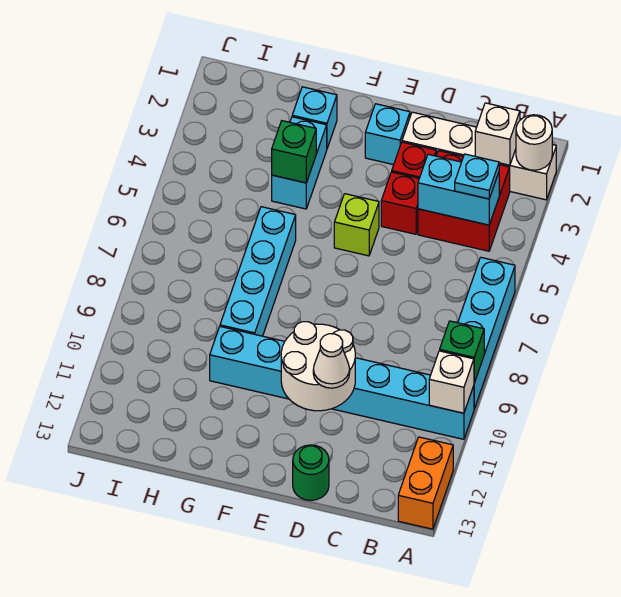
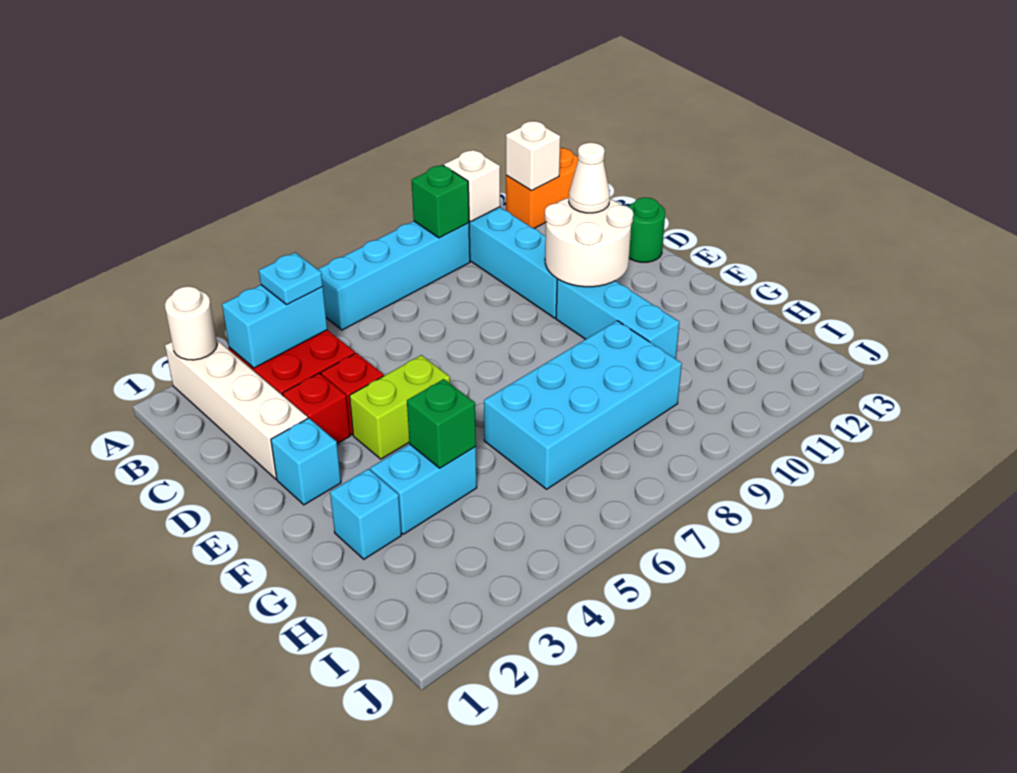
white 1x1 brick [475,103,520,165] -> white 1x1 brick moved to [506,121,560,191]
cyan 1x2 brick [418,154,499,225] -> cyan 1x2 brick turned to [222,285,327,368]
lime 1x1 brick [334,194,379,256] -> lime 1x2 brick [350,355,450,459]
cyan 1x4 brick [220,207,296,336] -> cyan 2x4 brick [484,321,682,489]

